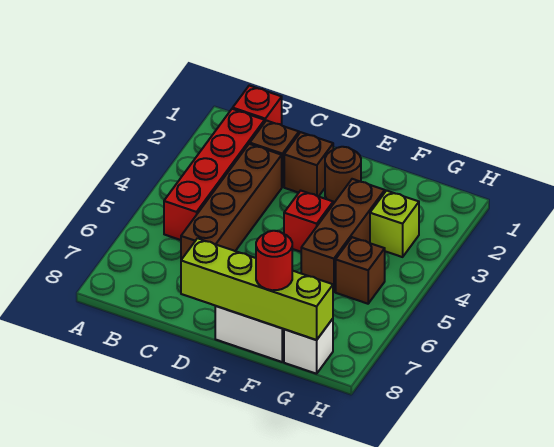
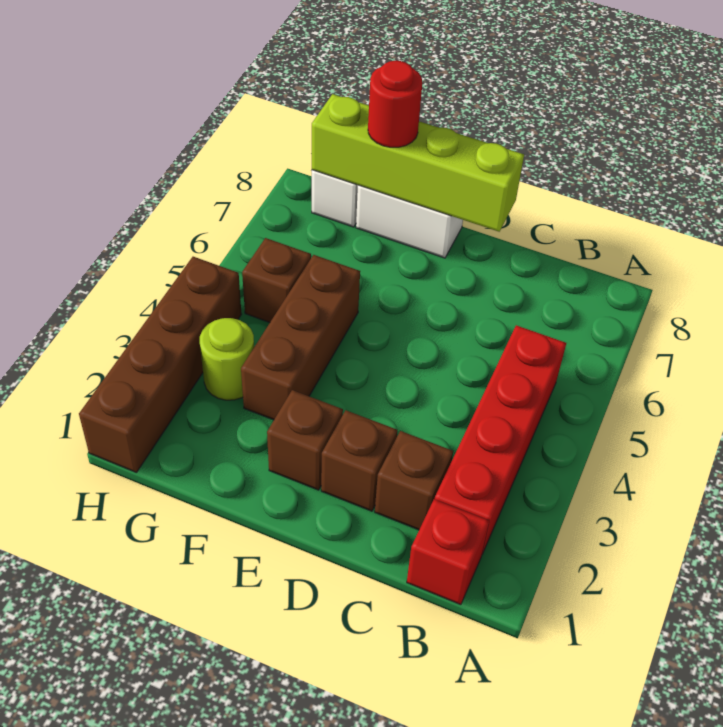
brown 1x4 brick [181,144,282,260] -> brown 1x4 brick moved to [79,257,242,473]
brown 1x1 round brick [325,147,361,204] -> brown 1x1 brick [267,390,343,490]
red 1x1 brick [284,191,333,252] -> none
lime 1x1 brick [370,191,419,257] -> lime 1x1 round brick [200,318,254,400]

